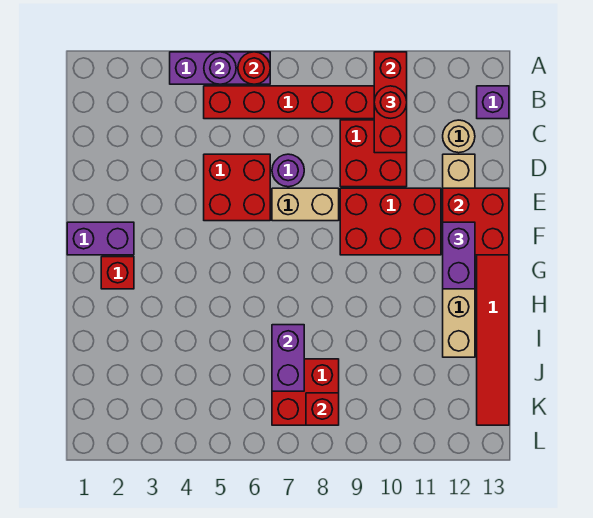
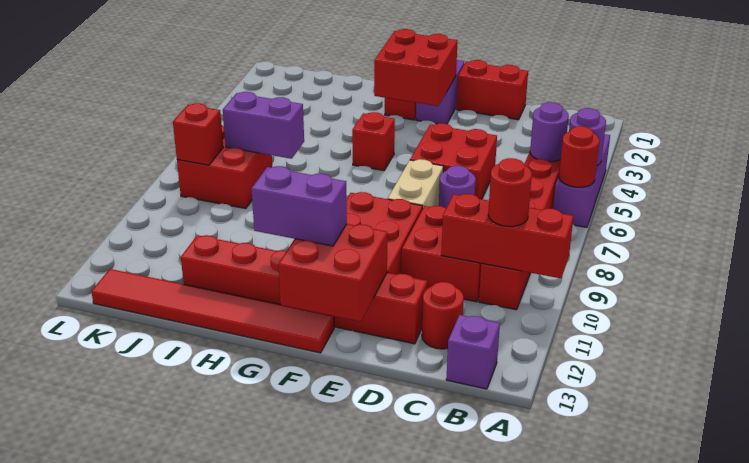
none -> purple 1x1 round brick [530,102,569,162]
tan 1x1 round brick [443,120,475,153] -> red 1x1 round brick [422,282,464,349]
none -> red 1x2 brick [457,60,528,120]
tan 1x6 brick [443,154,475,357] -> red 1x6 brick [181,235,427,344]
none -> red 2x2 brick [374,29,458,106]
none -> red 1x1 brick [352,112,395,171]

